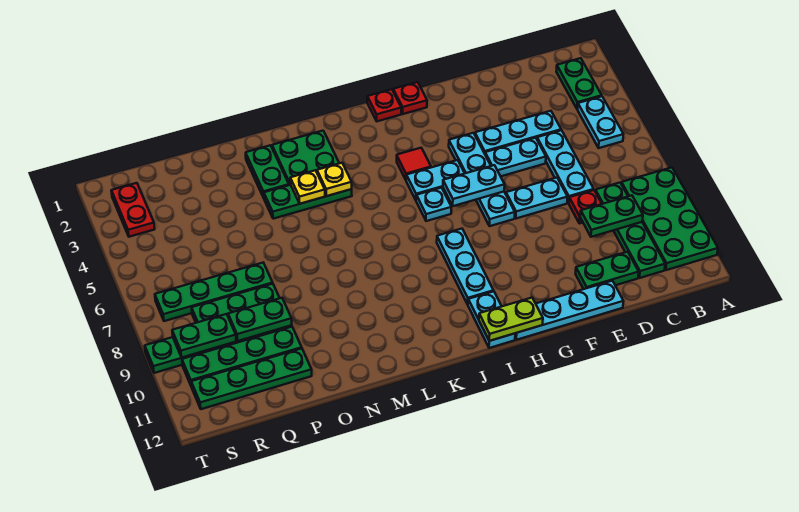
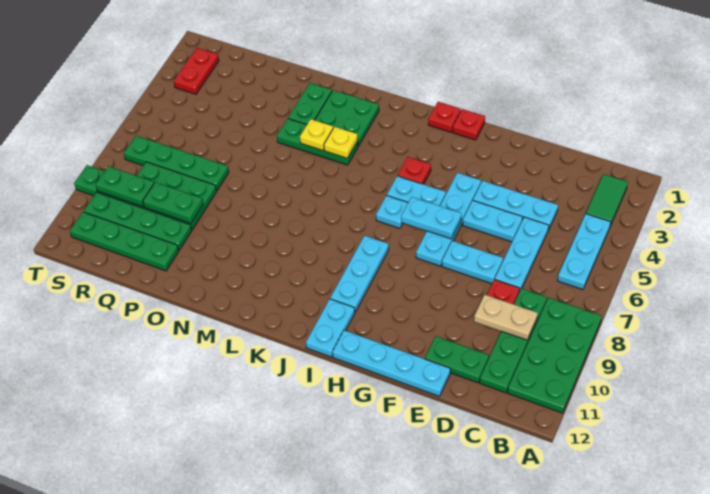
green 1x2 plate [556,58,602,109] -> green 1x2 tile [586,174,628,226]
cyan 1x2 plate [578,96,624,148] -> cyan 1x3 plate [558,214,611,290]
green 1x2 plate [580,195,643,237] -> tan 1x2 plate [474,295,538,340]
lime 1x2 plate [479,298,543,341] -> none
red 1x1 tile [397,148,431,180] -> red 1x1 plate [398,157,431,184]

